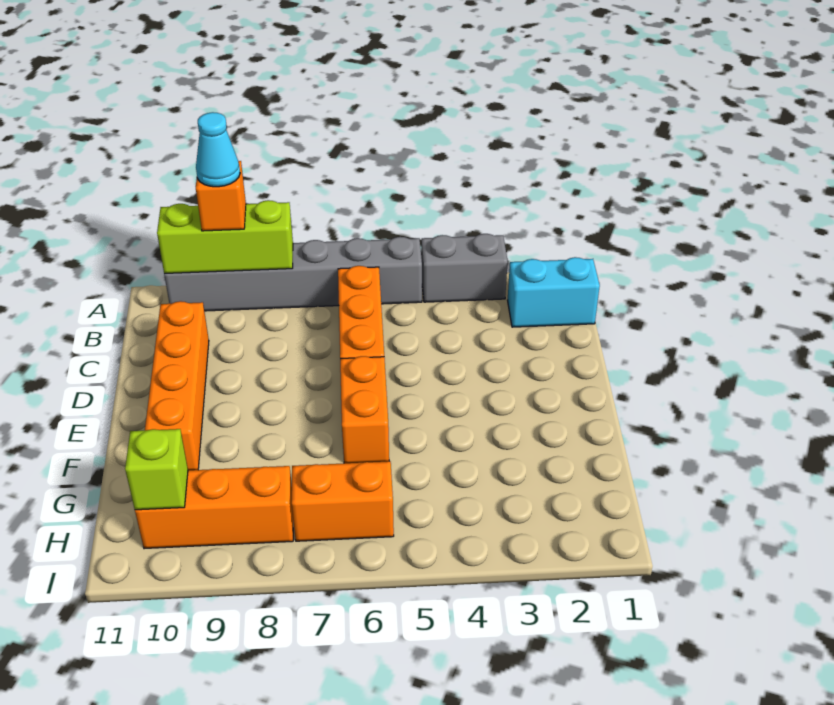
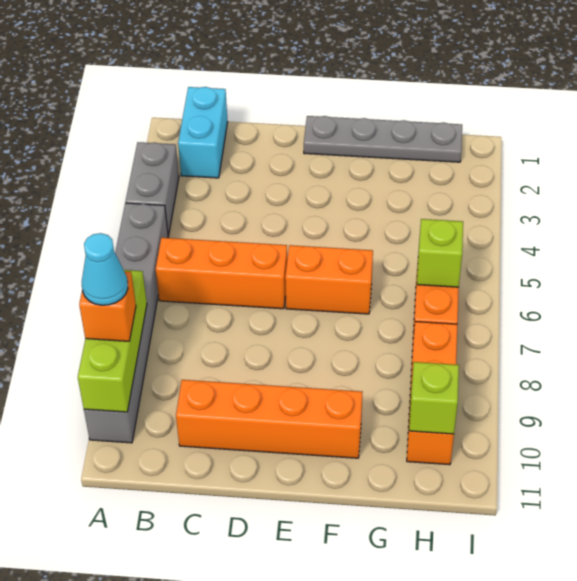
none -> grey 1x4 plate [304,116,462,162]
none -> lime 1x1 brick [417,219,463,287]

